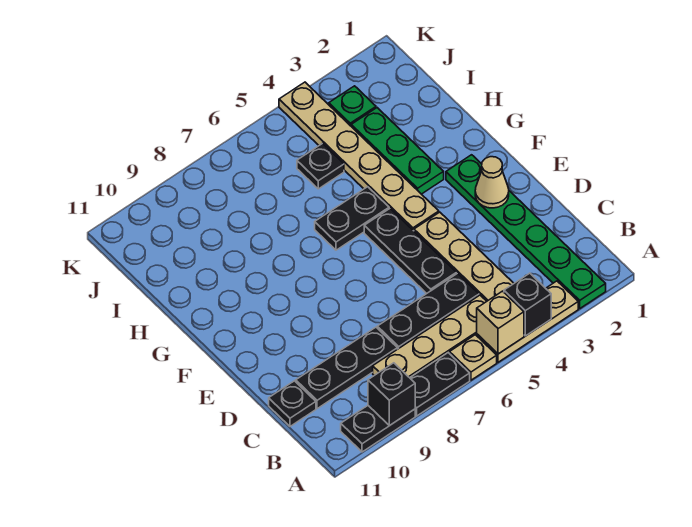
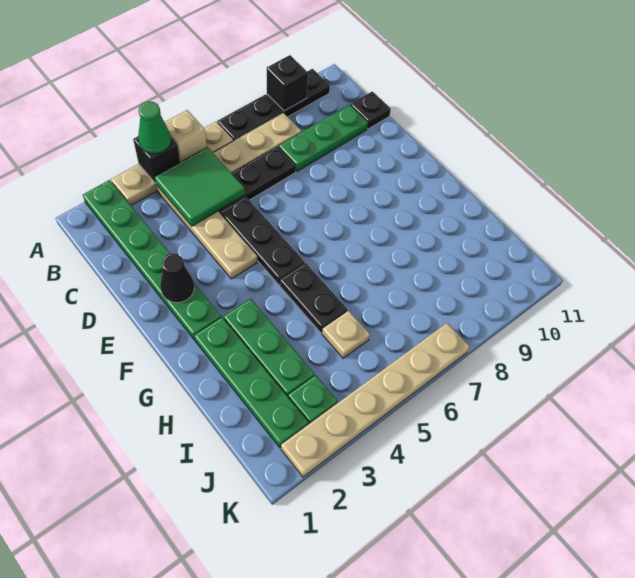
none -> green 1x1 cone [138,102,171,154]
none -> green 2x2 tile [155,147,245,226]
black 1x3 plate [296,327,397,409] -> green 1x3 plate [279,105,368,171]
tan 1x1 cone [475,157,509,208] -> black 1x1 cone [160,253,194,303]
tan 1x6 plate [279,82,439,231] -> tan 1x6 plate turned to [281,323,470,477]
none -> green 1x4 plate [194,317,308,448]
black 1x2 plate [315,187,389,250] -> black 1x2 plate turned to [280,263,348,333]
black 1x1 plate [297,143,344,189] -> tan 1x1 plate [322,311,370,358]

